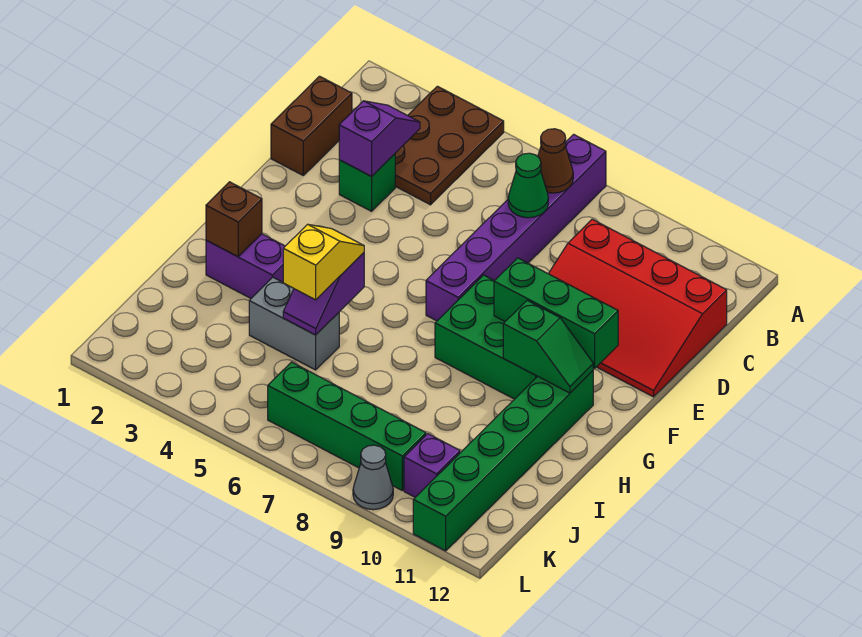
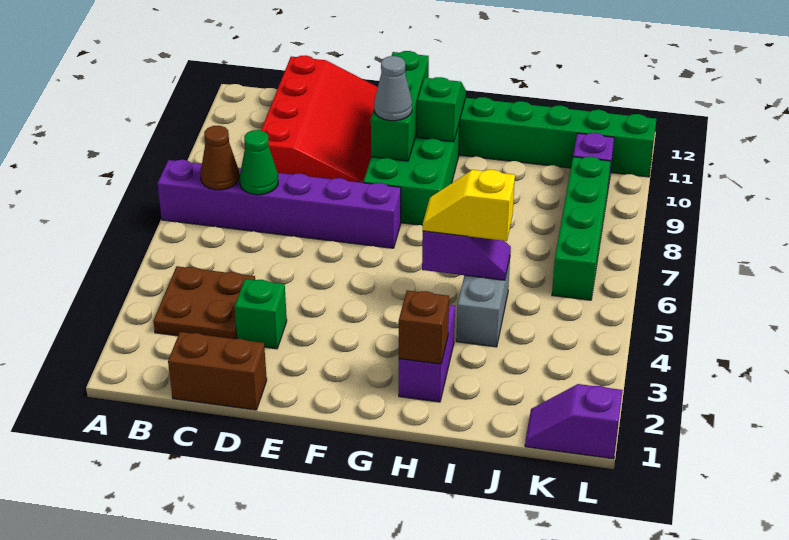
brown 2x3 plate [395,86,504,205] -> brown 2x2 plate [153,266,255,339]
purple 1x2 slope [339,101,420,176] -> purple 1x2 slope moved to [525,384,623,459]
grey 1x1 cone [353,445,393,510] -> grey 1x1 cone moved to [374,56,412,121]

